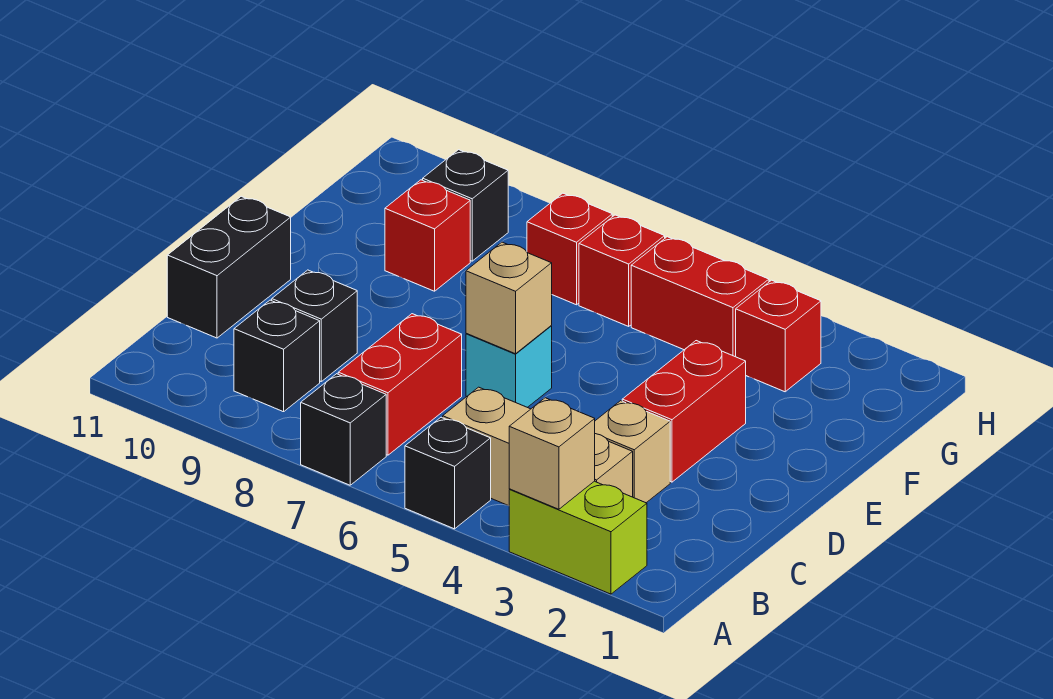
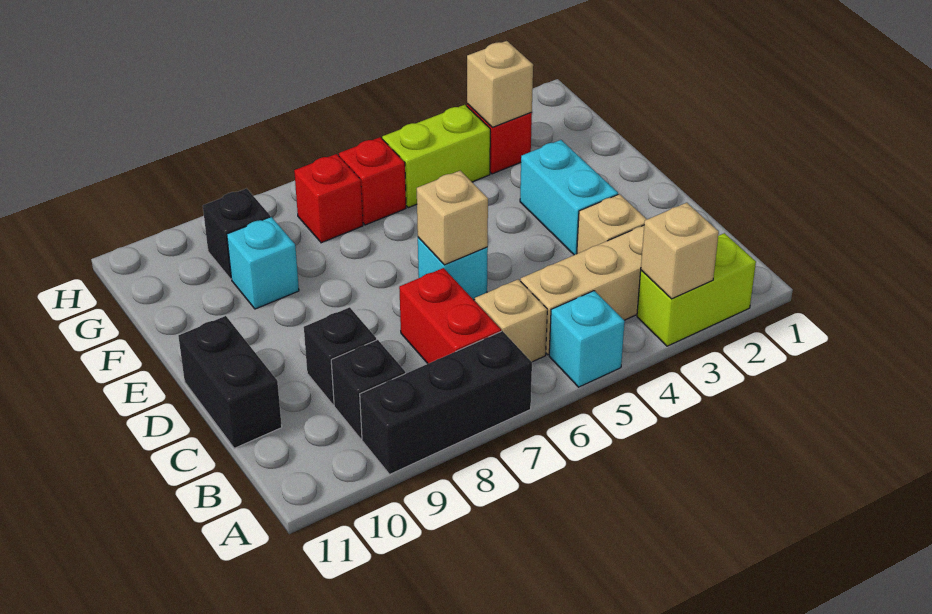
black 1x1 brick [405,417,491,529] -> cyan 1x1 brick [549,291,625,387]
black 1x1 brick [301,374,386,485] -> black 1x3 brick [360,331,532,474]
none -> tan 1x1 brick [475,279,547,362]
red 1x2 brick [622,341,746,482] -> cyan 1x2 brick [520,140,618,255]
red 1x1 brick [385,180,470,291] -> cyan 1x1 brick [227,217,299,309]
none -> tan 1x1 brick [467,41,533,127]
red 1x2 brick [631,237,769,357] -> lime 1x2 brick [382,105,490,208]

